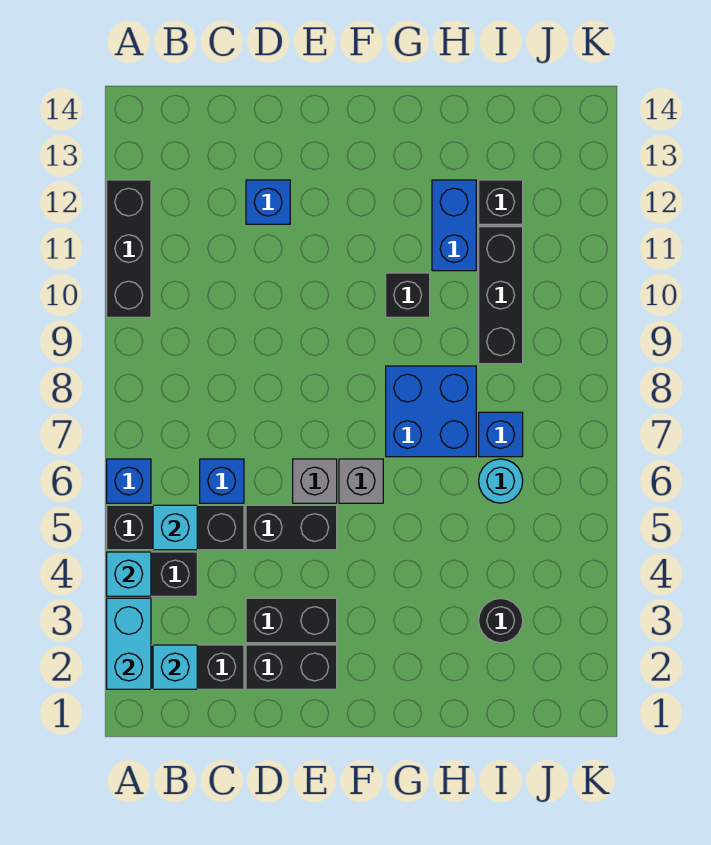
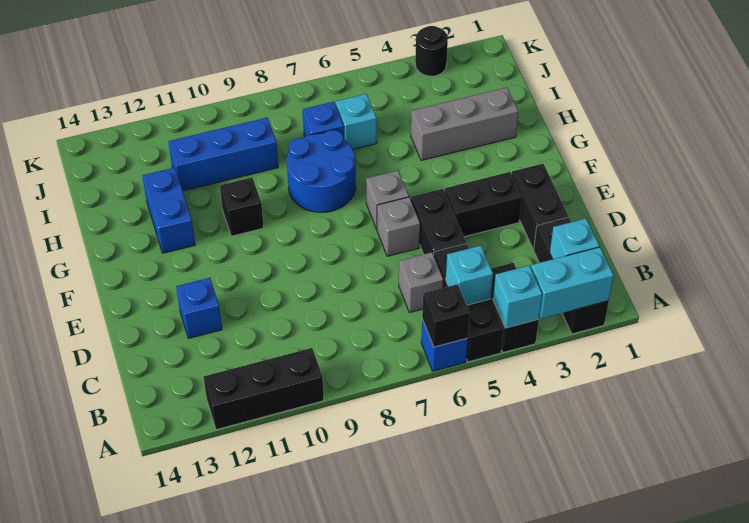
blue 1x1 brick [200,459,244,503] -> grey 1x1 brick [399,252,443,313]
black 1x2 brick [246,598,337,643] -> black 1x2 brick turned to [445,172,522,237]
blue 2x2 brick [386,366,476,457] -> blue 2x2 round brick [287,130,356,212]
none -> grey 1x3 brick [411,88,518,160]
blue 1x2 brick [432,180,476,271] -> blue 1x2 brick turned to [142,168,195,253]
black 1x1 round brick [479,598,523,643] -> black 1x1 round brick moved to [415,26,448,76]
cyan 1x1 round brick [479,459,523,503] -> cyan 1x1 brick [336,94,377,149]
black 1x3 brick [479,227,523,364] -> blue 1x3 brick [168,118,278,191]
black 1x1 brick [479,180,523,224] -> black 1x1 brick moved to [422,284,470,347]

